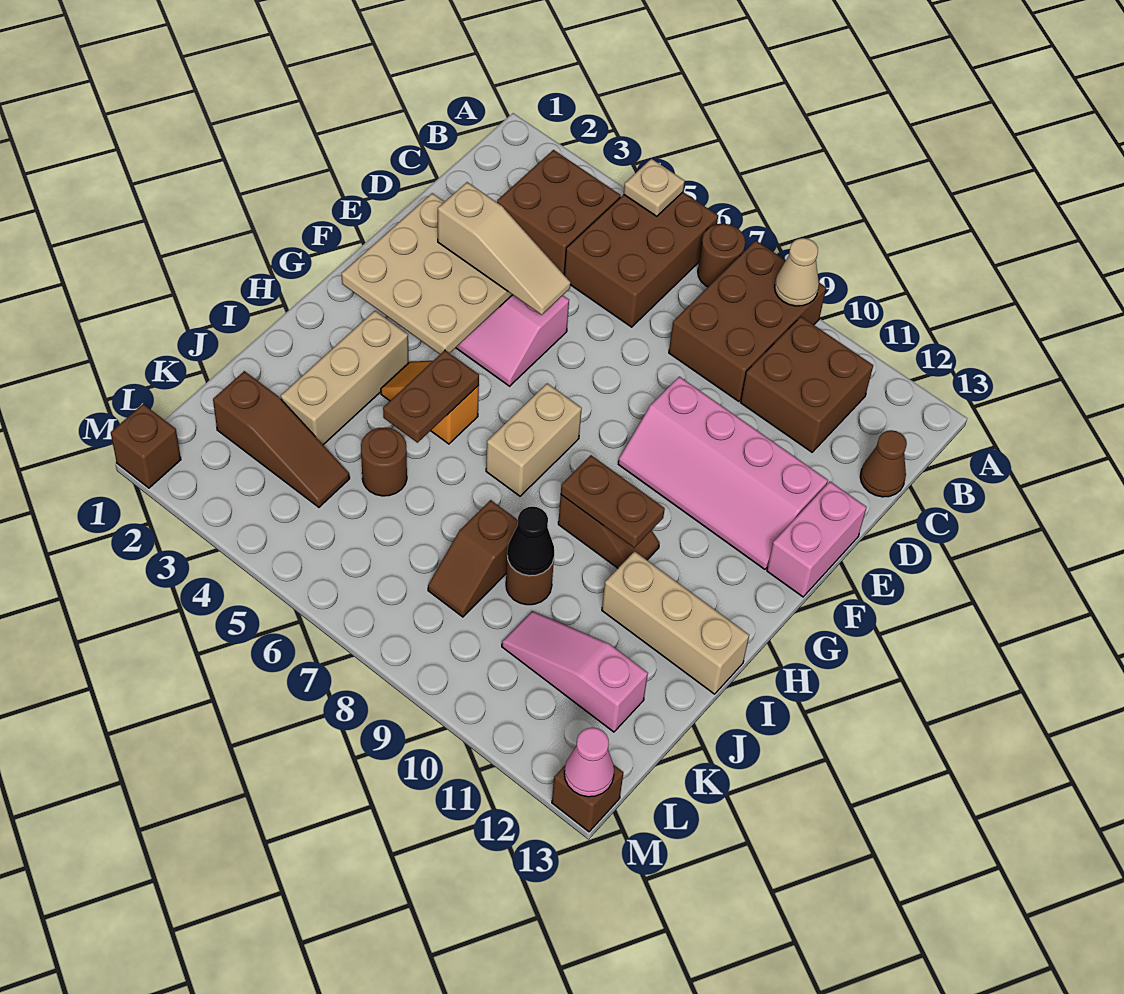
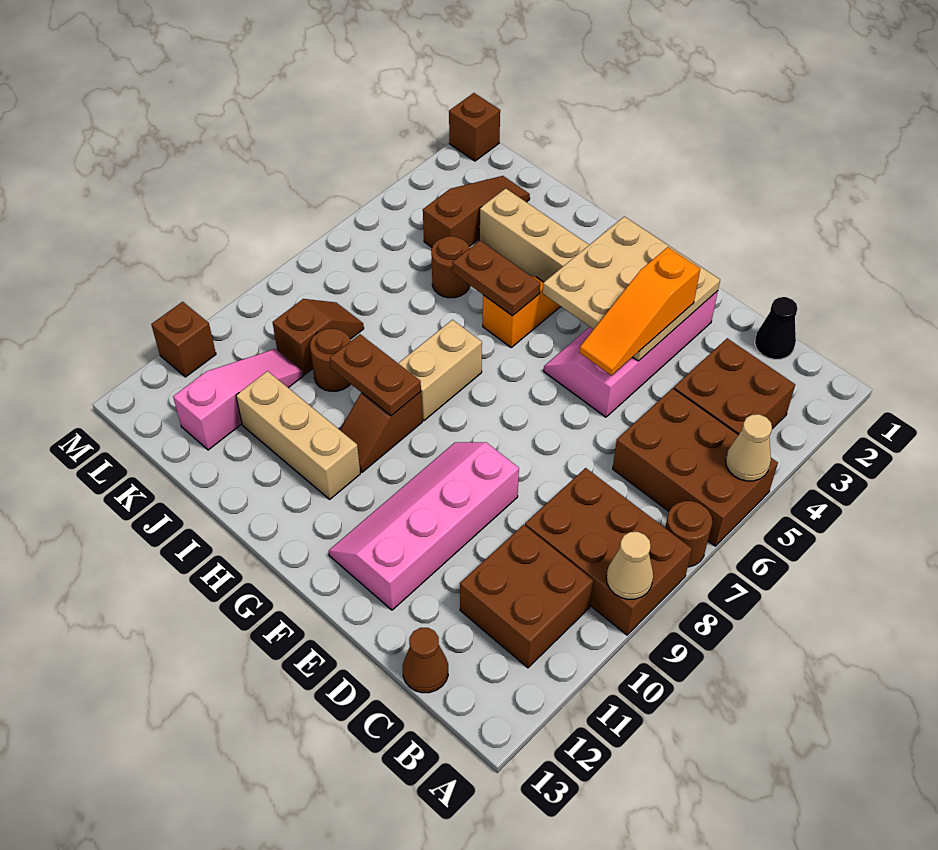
tan 1x1 plate [624,159,685,217] -> tan 1x1 cone [726,414,772,481]
tan 1x3 slope [438,182,571,315] -> orange 1x3 slope [579,247,700,375]
pink 1x2 brick [767,482,866,597] -> none
tan 1x2 brick [486,383,582,496] -> tan 1x2 brick turned to [398,320,482,421]
brown 1x2 plate [561,455,665,548] -> brown 1x2 plate turned to [330,334,421,416]
tan 1x3 brick [602,551,749,694] -> tan 1x3 brick turned to [236,371,360,499]
brown 1x2 slope [428,500,518,617] -> brown 1x2 slope turned to [273,299,364,375]
black 1x1 cone [507,507,554,576] -> black 1x1 cone moved to [755,297,797,359]
brown 1x3 slope [213,371,350,507] -> brown 1x3 slope turned to [423,176,530,247]
brown 1x1 brick [552,764,624,832] -> brown 1x1 brick moved to [151,302,216,377]
pink 1x1 cone [564,728,614,797] -> none

